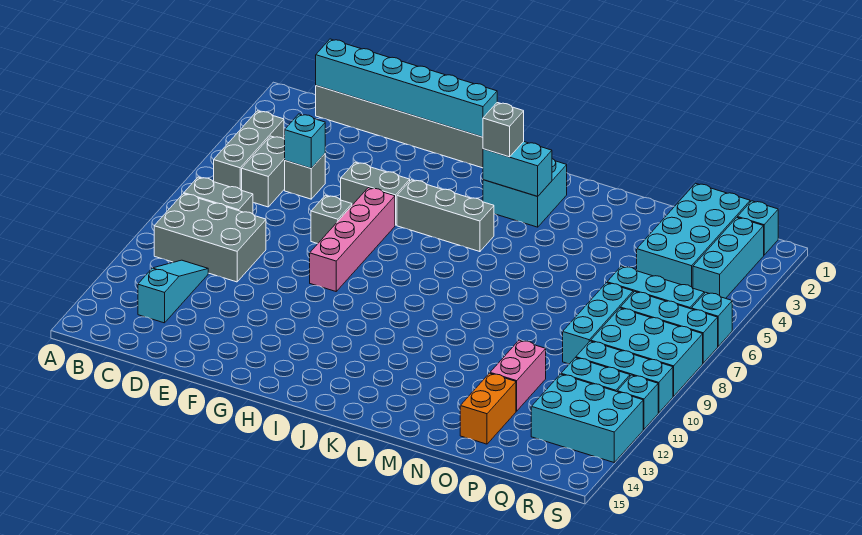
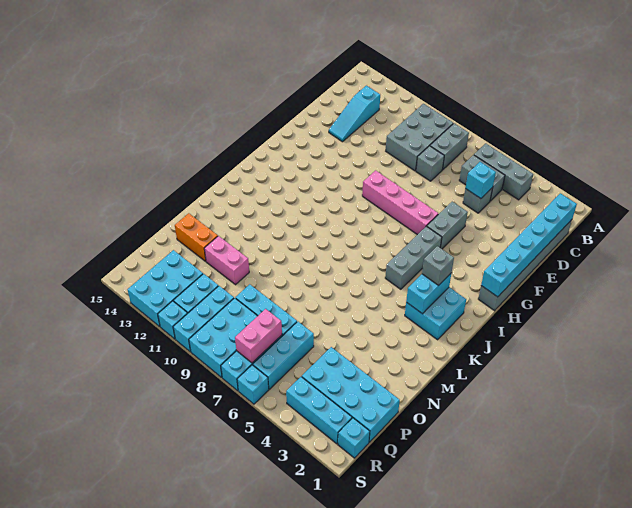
cyan 1x3 slope [138,260,208,323] -> cyan 1x3 slope turned to [329,86,380,142]
grey 1x1 brick [311,195,352,244] -> grey 1x1 brick moved to [416,146,444,181]
none -> pink 1x2 brick [235,309,282,363]

